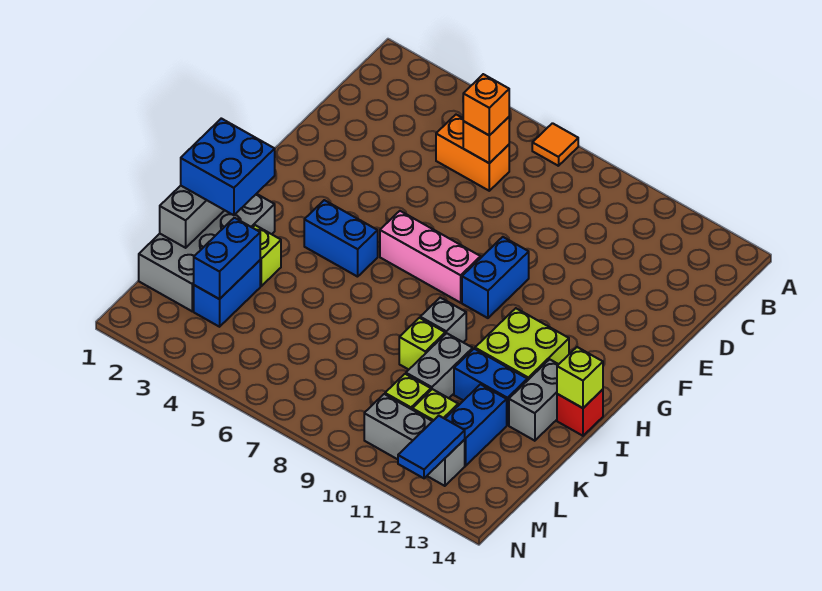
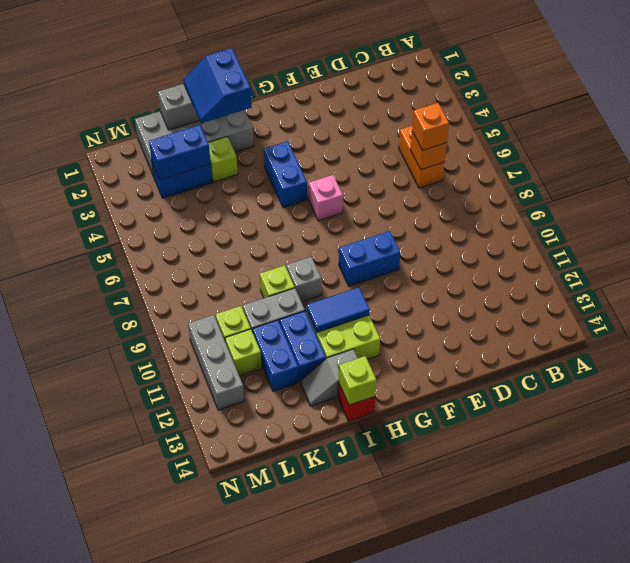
orange 1x1 tile [532,123,578,166] -> none
pink 1x3 brick [380,211,481,303] -> pink 1x1 brick [309,175,343,221]
blue 2x2 brick [181,118,275,215] -> blue 2x2 slope [183,48,252,123]
grey 1x2 brick [509,359,559,441] -> grey 1x2 slope [301,349,358,406]
blue 1x2 brick [445,384,507,466] -> blue 1x2 brick turned to [253,320,299,391]
blue 1x2 tile [398,416,465,478] -> blue 1x2 tile moved to [307,287,370,332]

